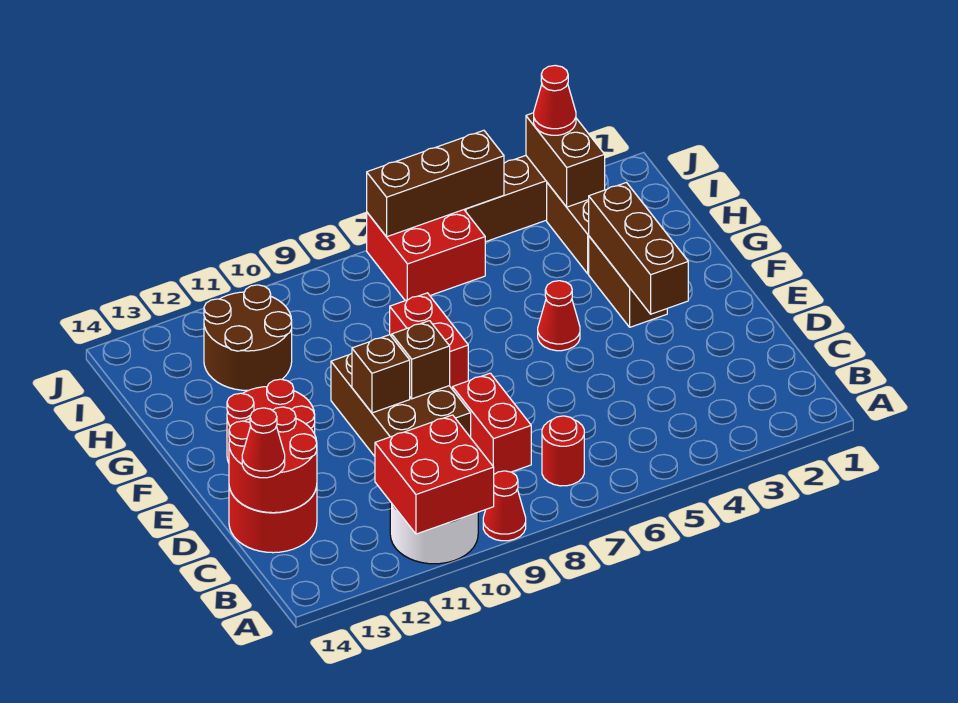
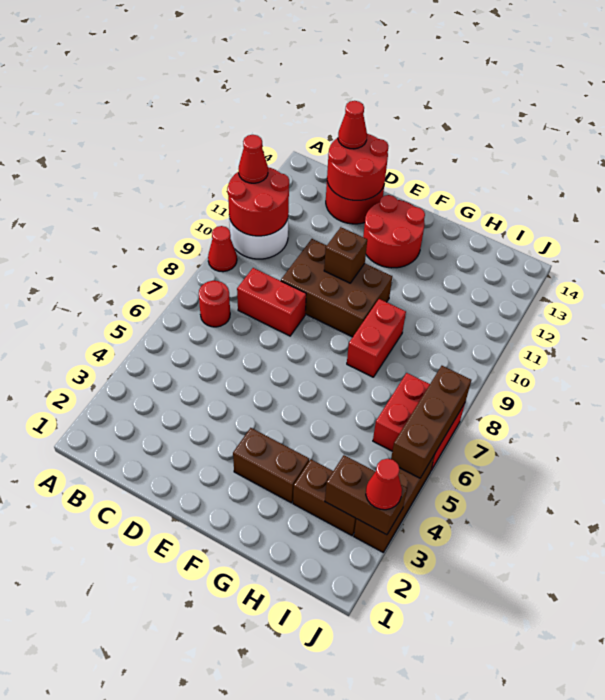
red 2x2 brick [375,415,494,534] -> red 2x2 round brick [227,167,289,236]
brown 1x3 brick [589,183,688,314] -> none
brown 1x1 brick [392,321,450,399] -> none
red 1x1 cone [538,281,580,351] -> red 1x1 cone moved to [239,135,268,183]
red 1x2 brick [390,293,468,390] -> red 1x2 brick turned to [347,299,406,377]
brown 2x2 round brick [204,285,292,390] -> none

